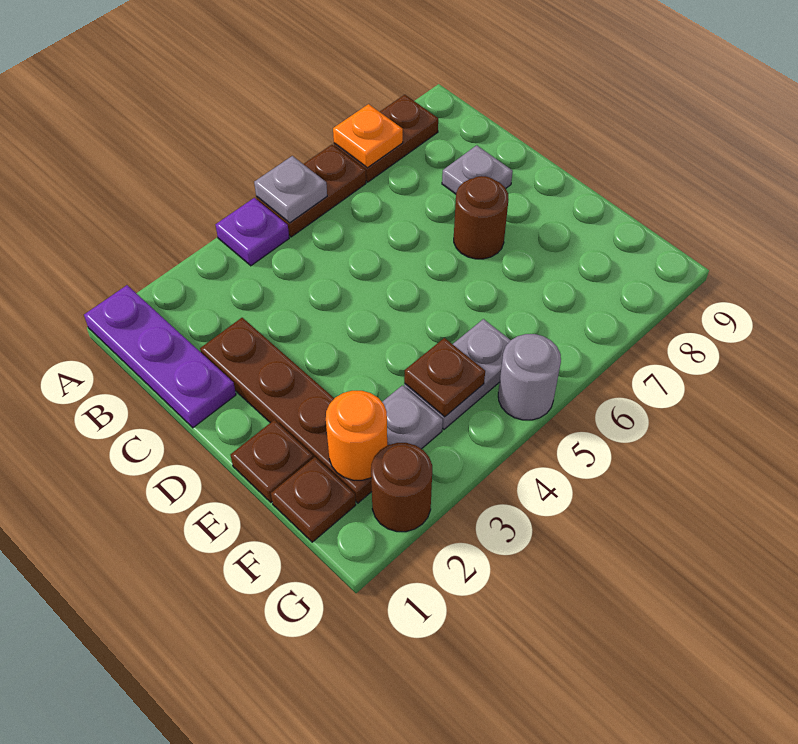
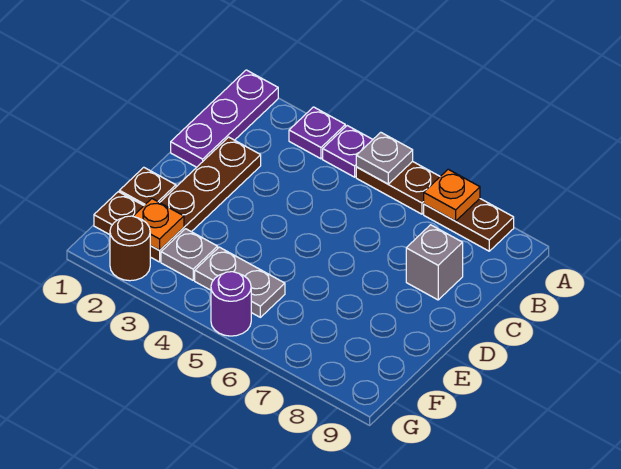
none -> purple 1x1 plate [289,107,345,159]
grey 1x1 plate [442,145,513,194] -> grey 1x1 brick [406,225,463,300]
brown 1x1 round brick [454,176,509,259] -> none
orange 1x1 round brick [326,391,387,480] -> orange 1x1 plate [133,199,184,250]
brown 1x1 plate [404,338,485,417] -> none
grey 1x1 round brick [498,334,561,420] -> purple 1x1 round brick [211,272,251,336]

